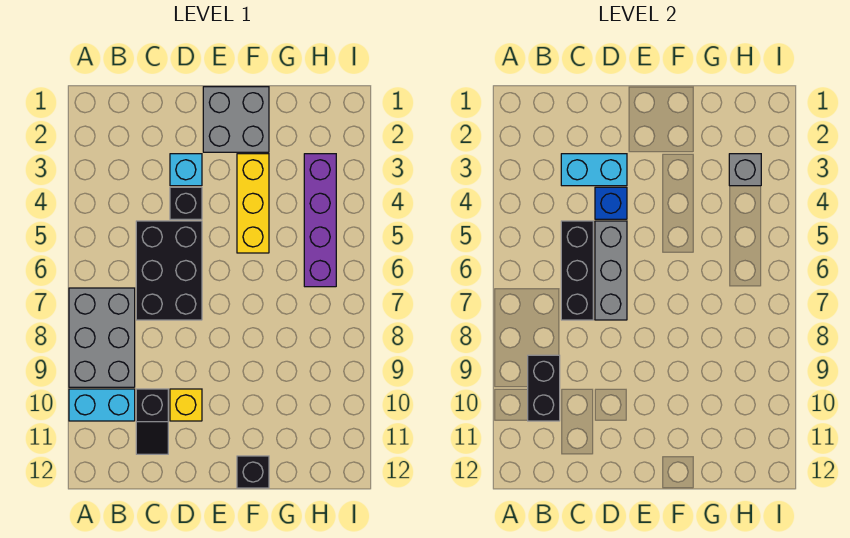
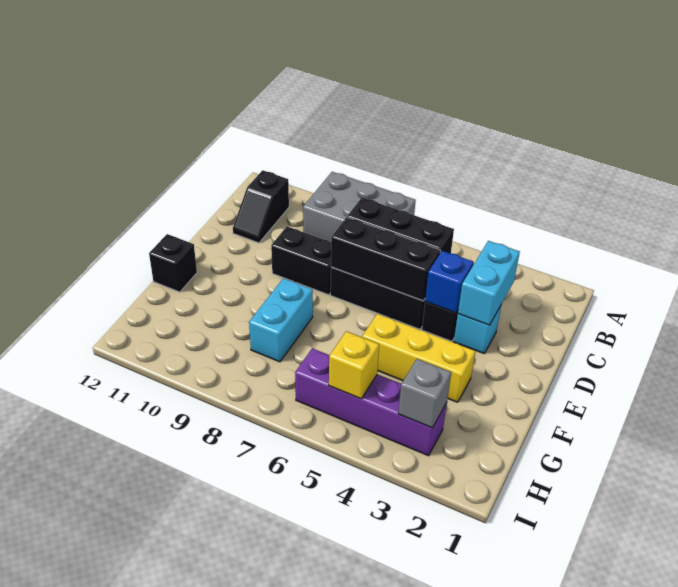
cyan 1x2 brick [69,389,135,421] -> cyan 1x2 brick moved to [249,278,313,362]
black 1x2 brick [528,355,560,421] -> black 1x2 brick moved to [271,227,331,295]
black 1x2 slope [136,389,168,454] -> black 1x2 slope turned to [233,170,289,243]
grey 1x3 brick [595,221,627,320] -> black 1x3 brick [331,217,440,301]
yellow 1x1 brick [170,389,202,421] -> yellow 1x1 brick moved to [329,331,379,399]
grey 2x2 brick [203,87,269,152] -> none

